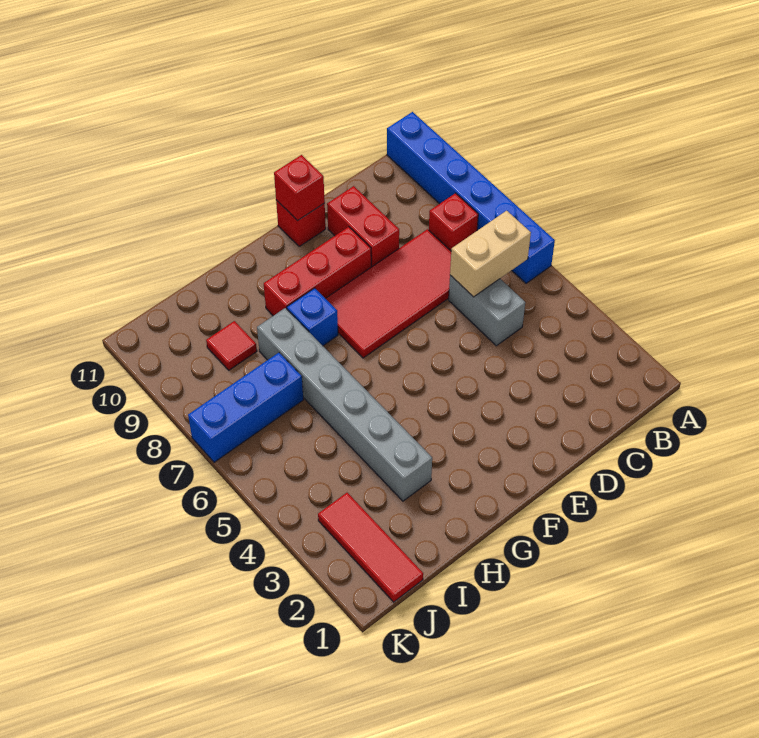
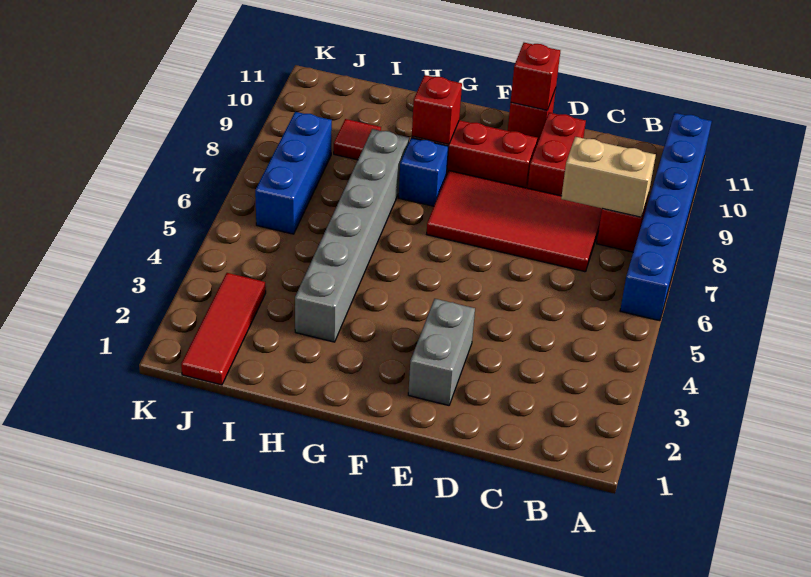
tan 1x2 brick [450,211,531,297] -> tan 1x2 brick moved to [561,137,656,217]
grey 1x2 brick [449,275,525,346] -> grey 1x2 brick moved to [408,299,475,405]
none -> red 1x1 brick [412,75,462,144]
blue 1x3 brick [188,353,303,462] -> blue 1x3 brick turned to [255,112,332,234]

